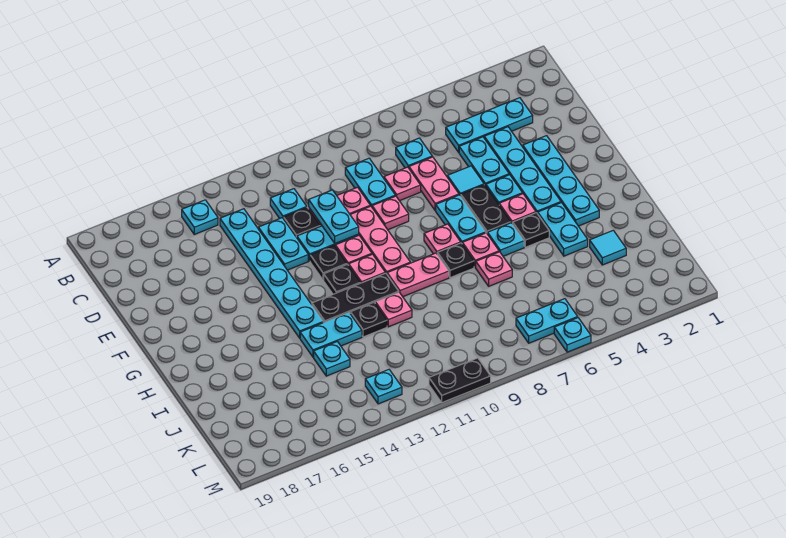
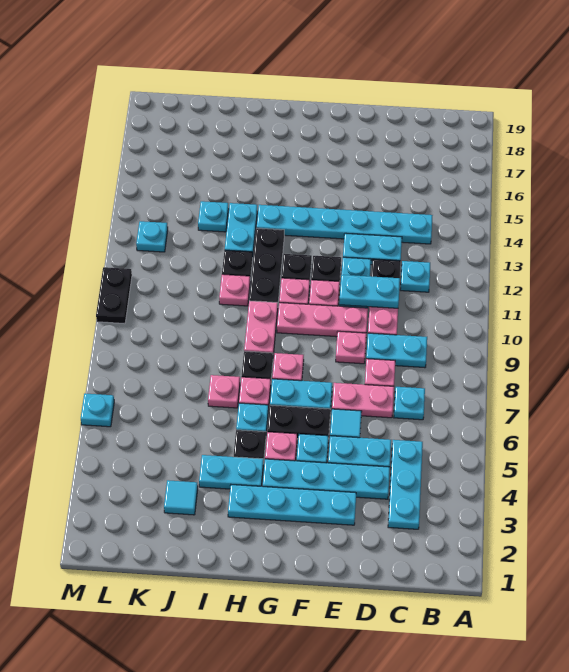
cyan 1x1 plate [182,200,218,234] -> none
cyan 1x2 plate [516,299,578,343] -> none

